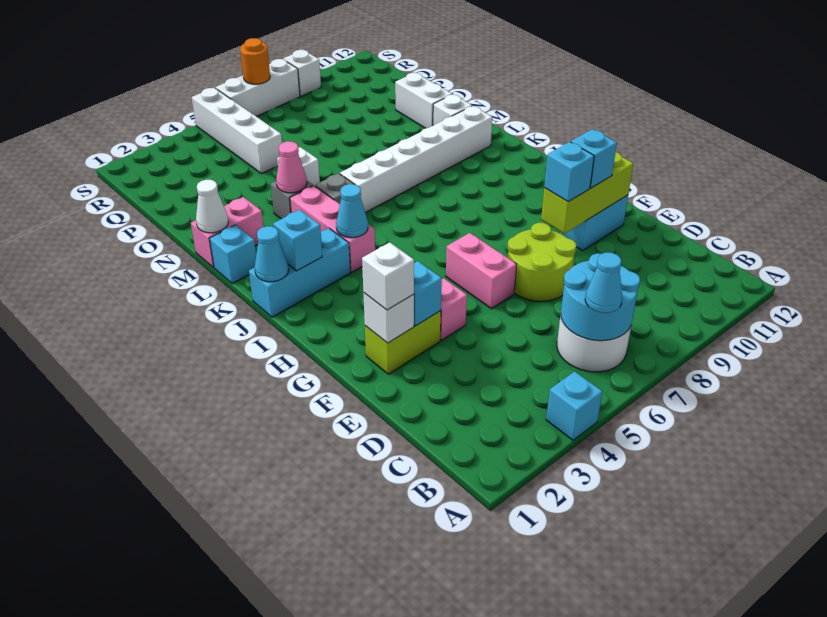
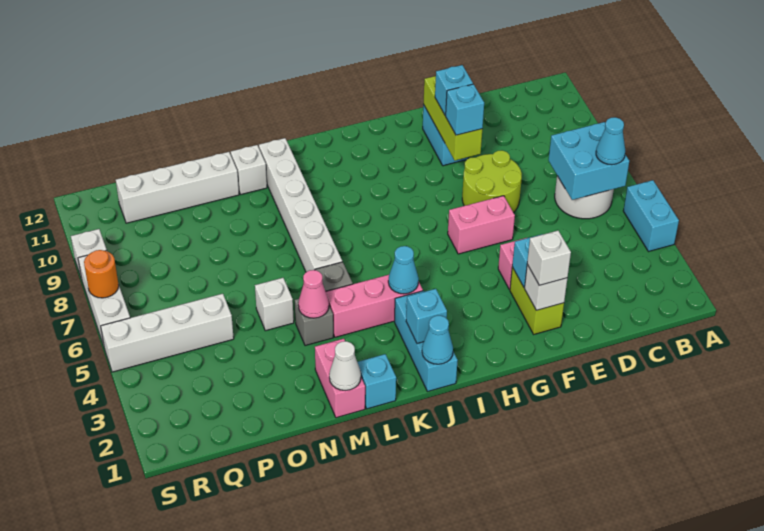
cyan 1x1 brick [546,372,602,440] -> cyan 1x2 brick [623,180,679,252]
cyan 2x2 round brick [561,253,640,341] -> cyan 2x2 brick [548,122,629,200]
white 1x2 brick [395,73,452,128] -> white 1x4 brick [116,152,239,223]

